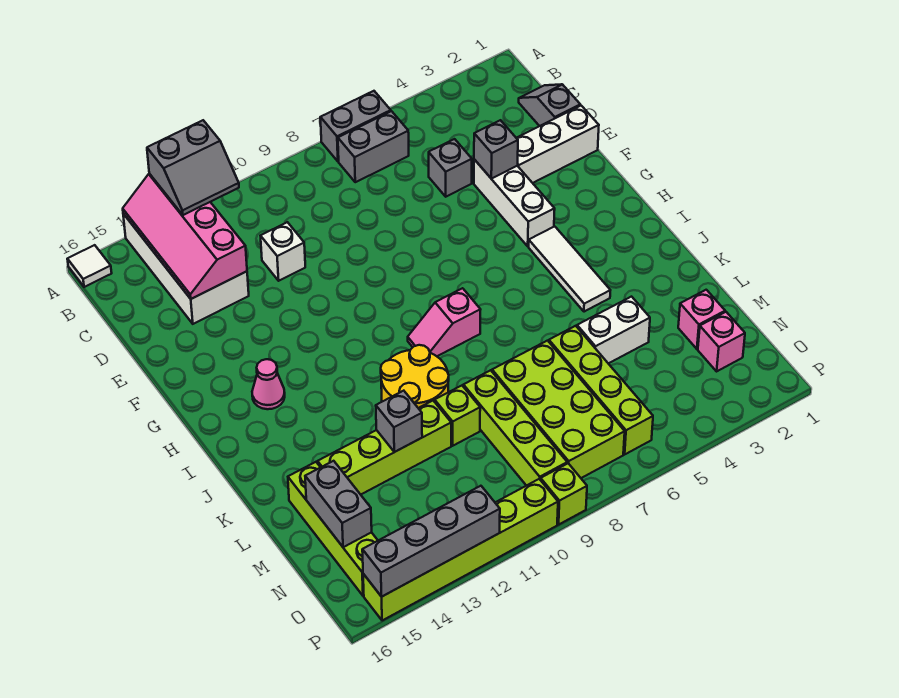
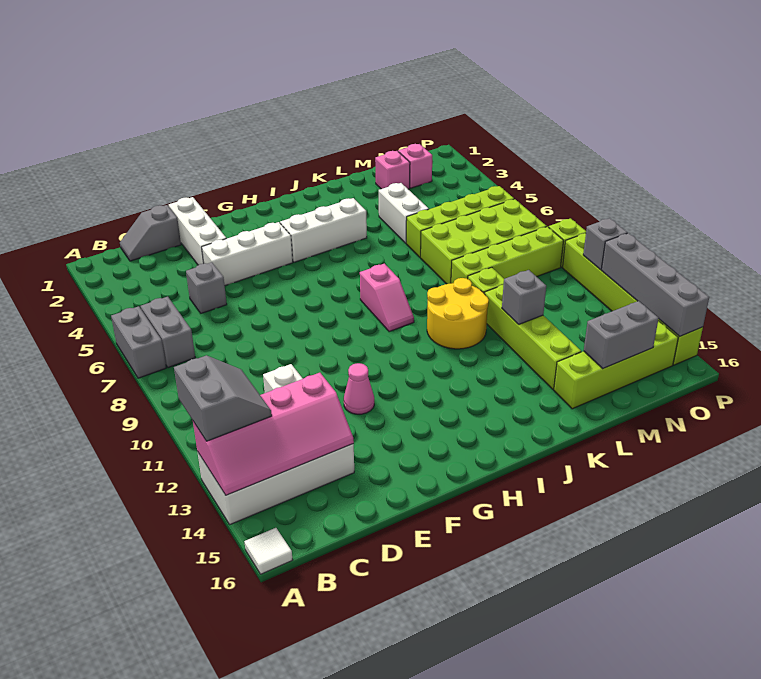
grey 1x1 brick [474,120,518,179] -> grey 1x1 brick moved to [583,218,627,270]
white 1x3 tile [529,226,610,312] -> white 1x3 brick [280,198,367,262]
pink 1x1 cone [252,359,285,409] -> pink 1x1 cone moved to [344,363,374,414]

